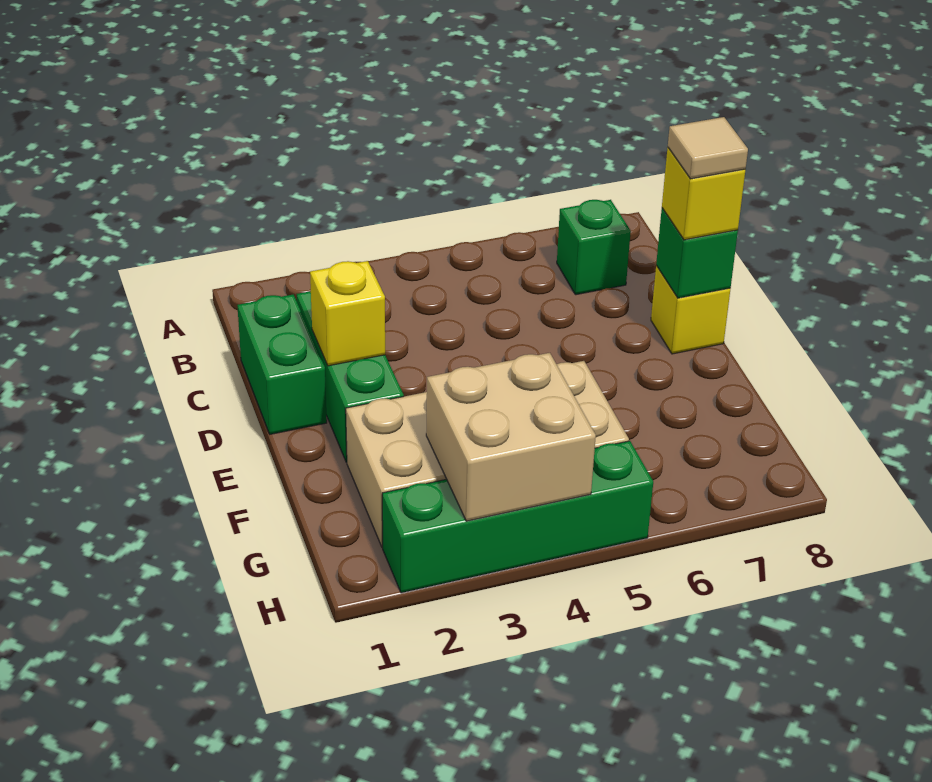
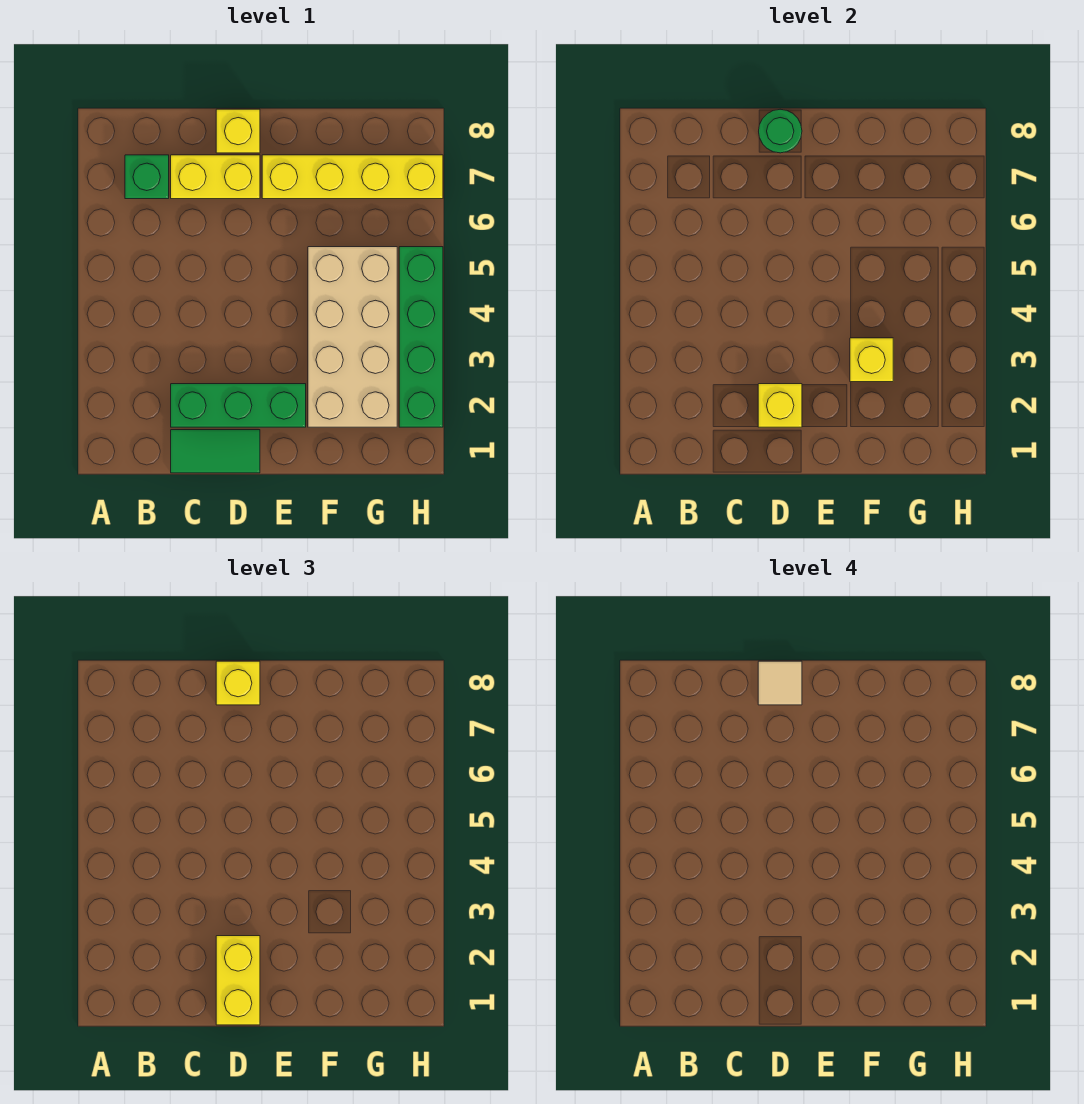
green 1x2 brick [237,294,327,434] -> green 1x2 tile [171,430,260,473]
none -> yellow 1x2 brick [171,155,260,199]
none -> yellow 1x2 brick [216,936,260,1025]
green 1x1 brick [656,208,738,298] -> green 1x1 round brick [759,109,802,153]
none -> yellow 1x4 brick [262,155,443,199]
none -> yellow 1x1 brick [850,338,893,382]
tan 2x2 brick [426,353,596,521] -> none

